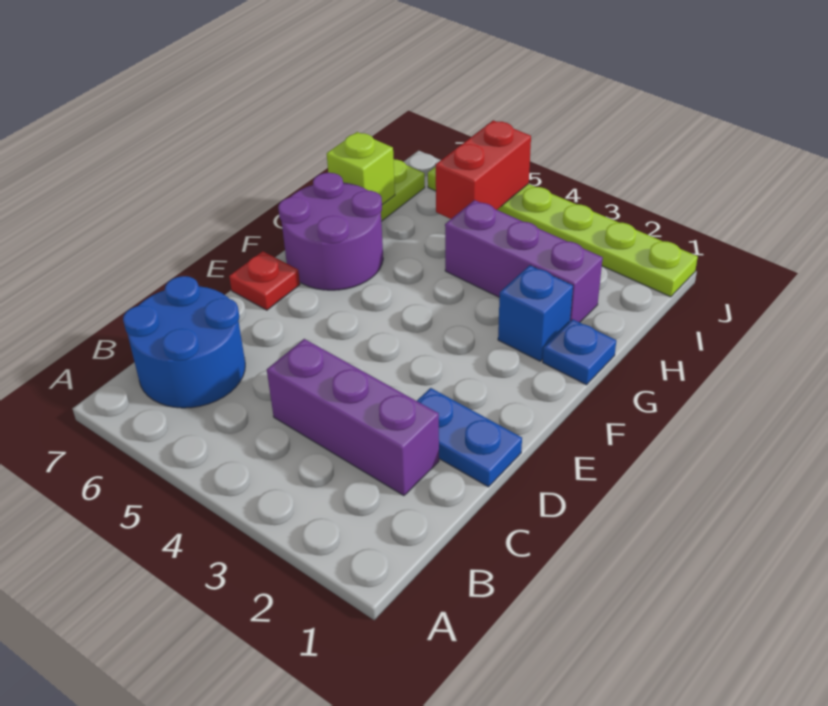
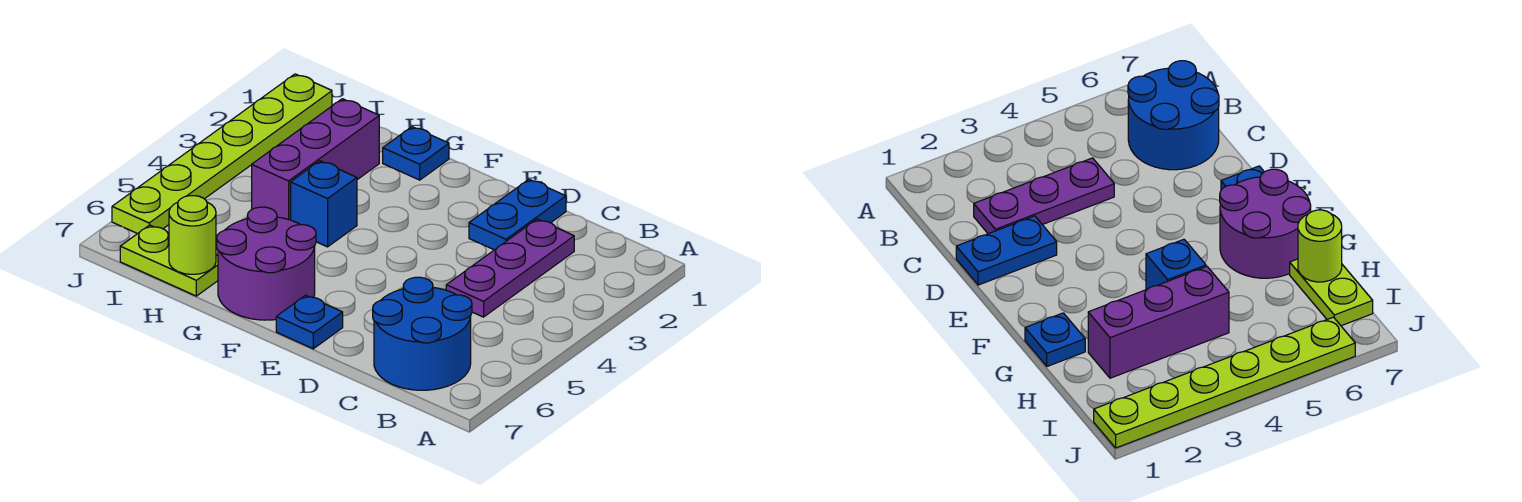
purple 1x3 brick [267,339,439,496] -> purple 1x3 plate [446,219,574,317]
red 1x1 plate [229,251,300,310] -> blue 1x1 plate [276,295,343,349]
blue 1x1 brick [498,265,573,361] -> blue 1x1 brick moved to [291,161,357,247]
lime 1x1 brick [327,132,395,205] -> lime 1x1 round brick [169,196,216,274]
red 1x2 brick [436,120,531,219] -> none

